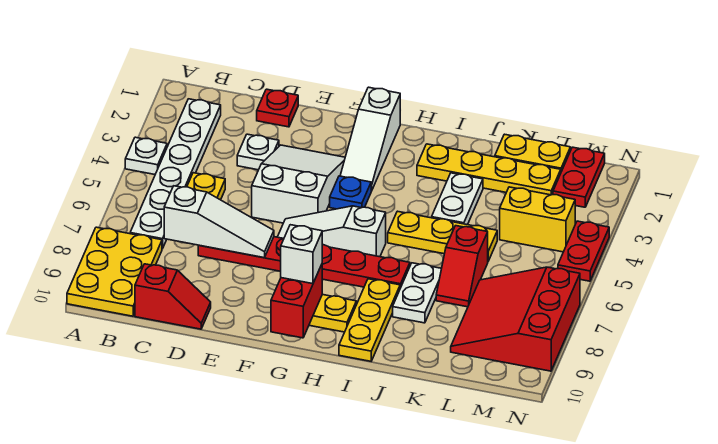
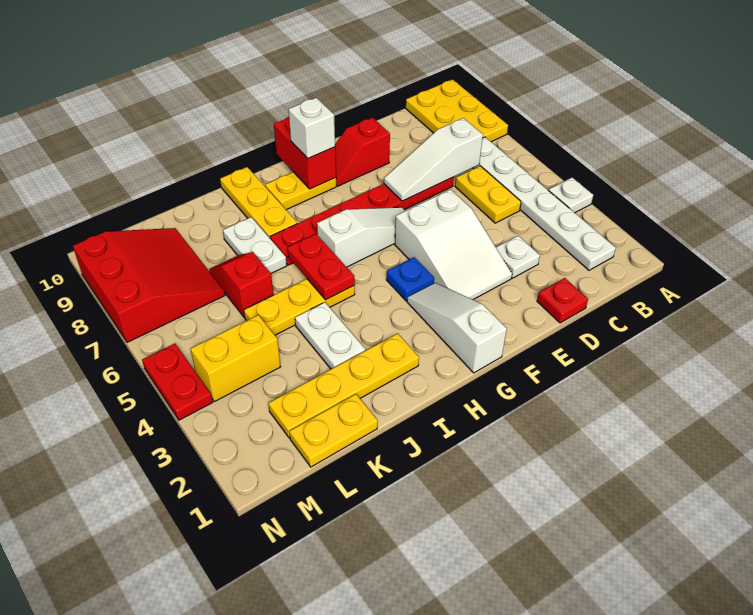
red 1x2 slope [135,264,211,329] -> red 1x2 slope moved to [335,117,390,186]
red 1x2 plate [553,147,605,207] -> red 1x2 plate moved to [287,234,355,300]

